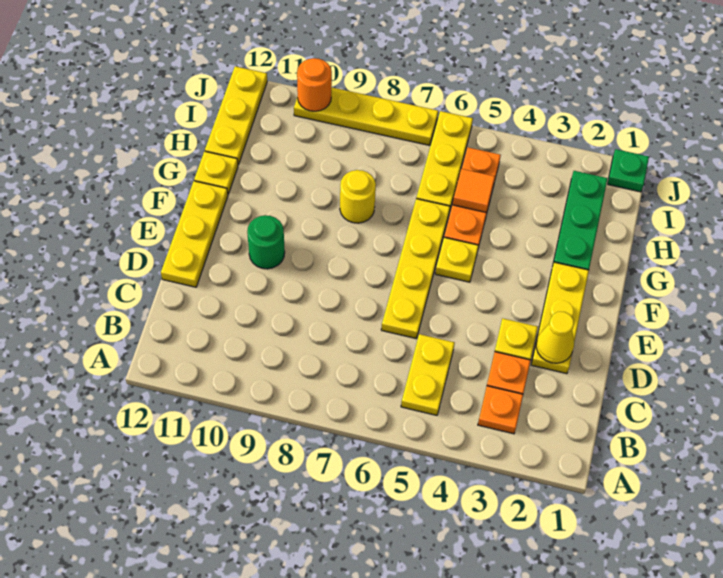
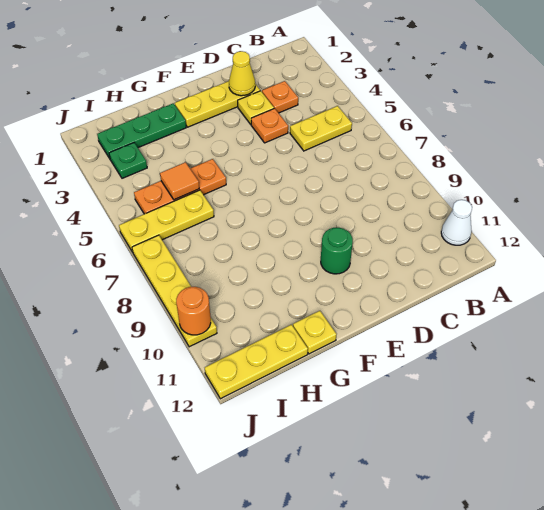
none -> white 1x1 cone [441,200,472,245]
orange 1x1 plate [478,386,523,434] -> orange 1x1 plate moved to [251,109,288,143]
yellow 1x4 plate [381,199,450,339] -> none
yellow 1x3 plate [161,181,228,287] -> none
yellow 1x1 plate [435,238,479,282] -> none
yellow 1x1 round brick [340,170,376,223] -> none
green 1x1 plate [608,149,649,192] -> green 1x1 plate moved to [109,143,147,178]

